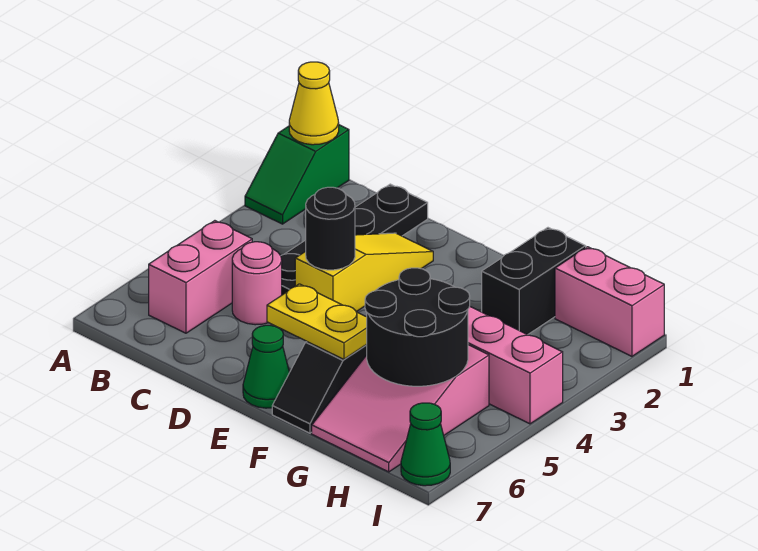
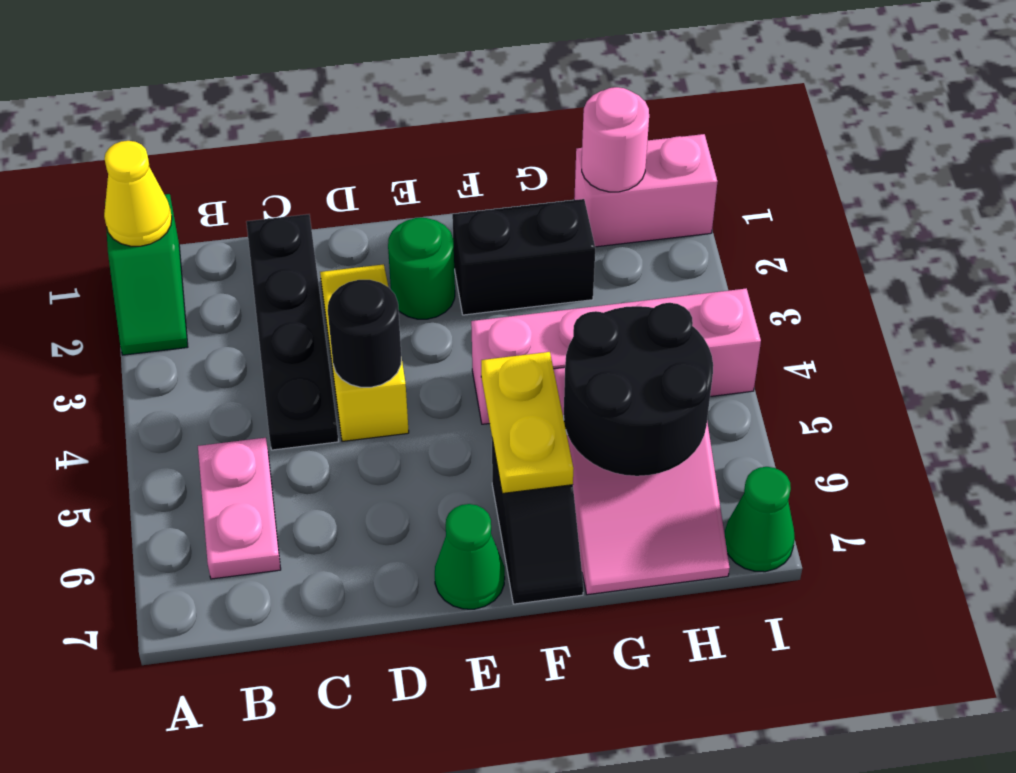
pink 1x2 brick [149,221,252,333] -> pink 1x2 plate [198,438,281,579]
pink 1x1 round brick [232,242,282,325] -> pink 1x1 round brick moved to [582,87,649,192]
none -> green 1x1 round brick [388,217,455,319]
yellow 1x2 plate [267,284,367,359] -> yellow 1x2 plate turned to [481,352,574,493]
black 1x2 brick [482,228,586,335] -> black 1x2 brick turned to [452,199,595,315]

